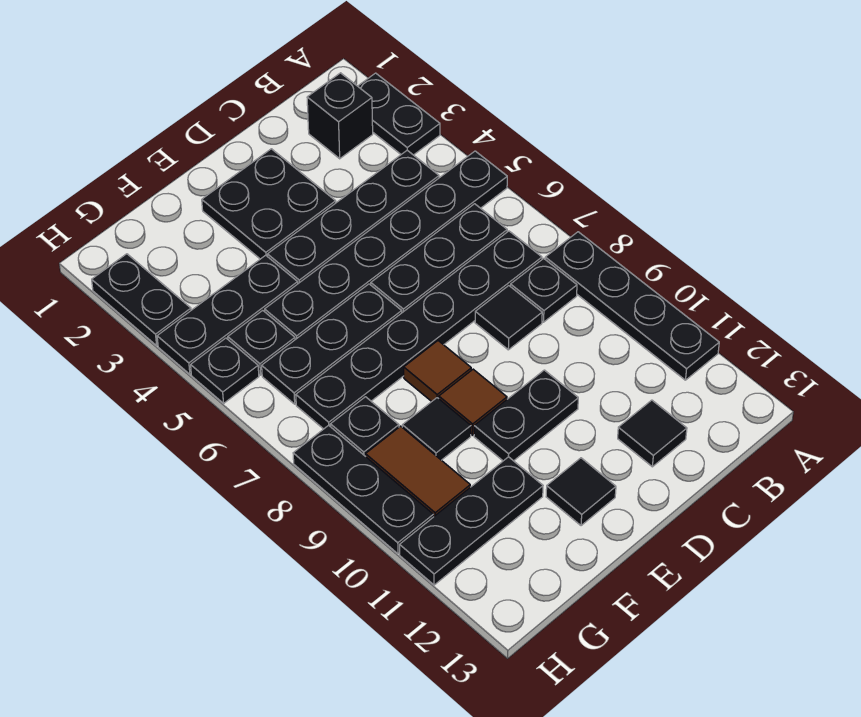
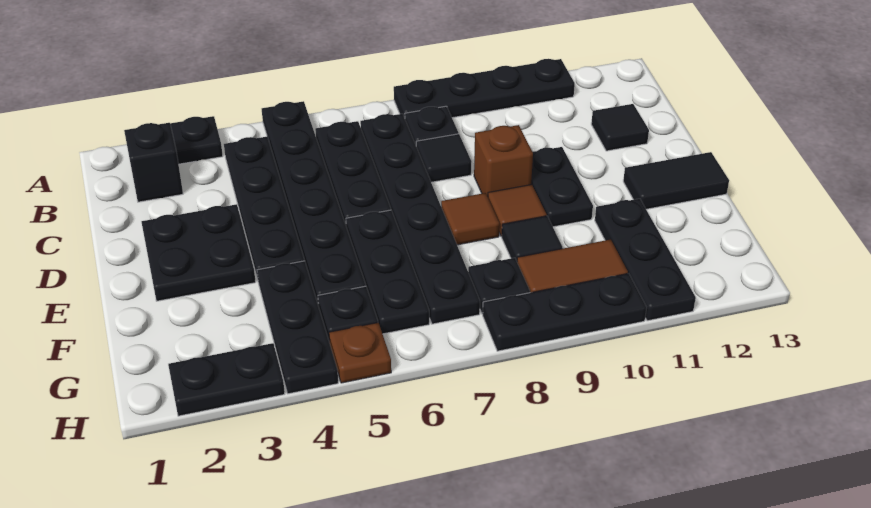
none -> brown 1x1 brick [474,125,533,197]
black 1x1 tile [546,458,616,526] -> black 1x2 tile [623,152,729,209]
black 1x1 plate [191,338,259,403] -> brown 1x1 plate [329,323,391,383]

